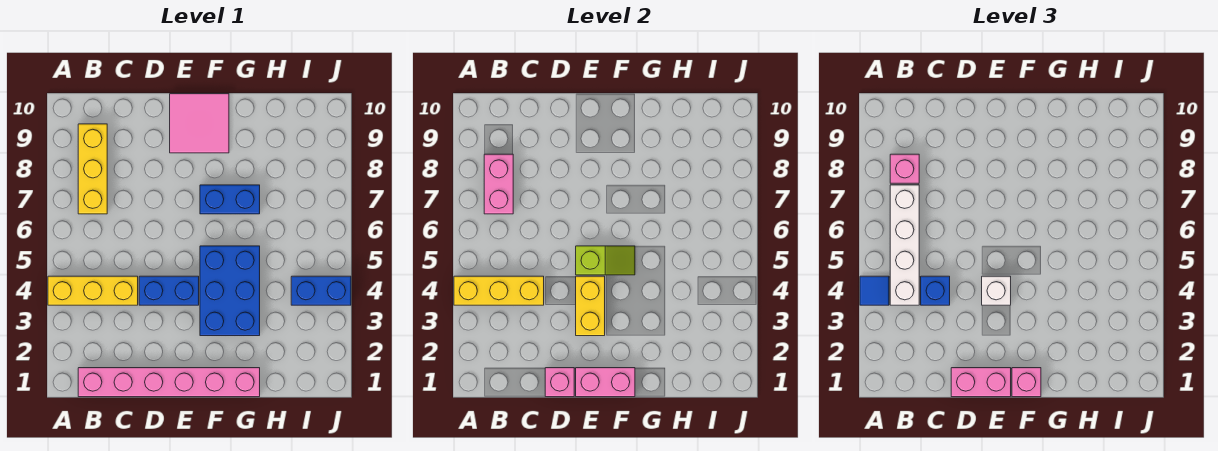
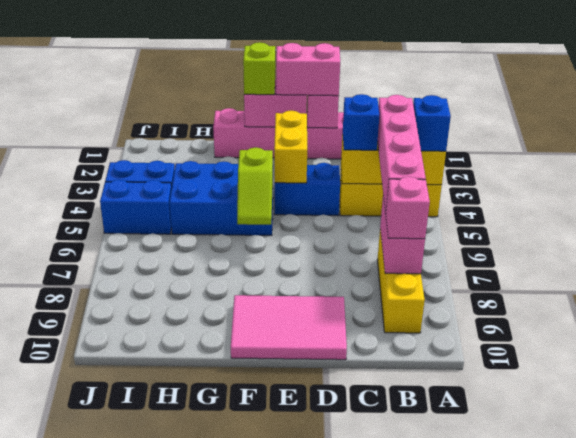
blue 1x1 tile [860,276,889,305] -> blue 1x1 brick [413,95,451,151]
white 1x4 brick [890,185,919,305] -> pink 1x4 brick [377,95,426,214]
white 1x1 brick [982,276,1011,305] -> none
lime 1x2 slope [576,246,635,275] -> lime 1x2 slope turned to [237,147,273,225]
pink 2x2 tile [170,94,229,153] -> pink 2x3 tile [231,295,347,360]
pink 1x1 brick [1012,368,1041,397] -> lime 1x1 brick [243,42,275,95]
blue 2x3 brick [200,246,260,336] -> blue 2x3 brick turned to [170,161,273,236]
blue 1x2 brick [200,185,260,214] -> blue 1x2 brick moved to [100,180,172,234]

